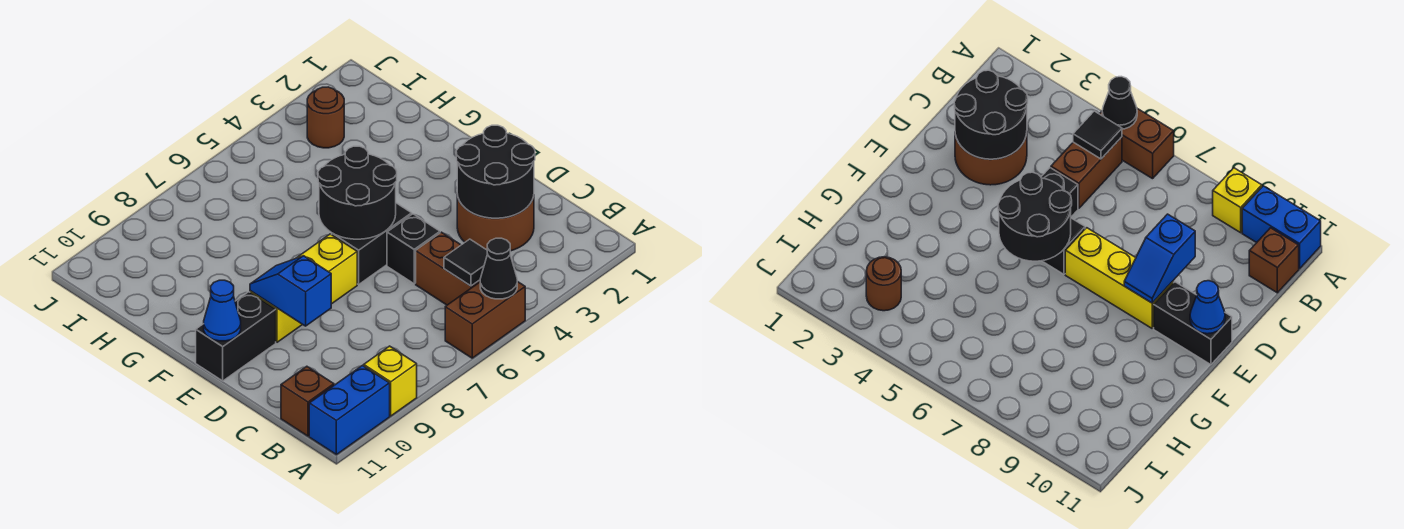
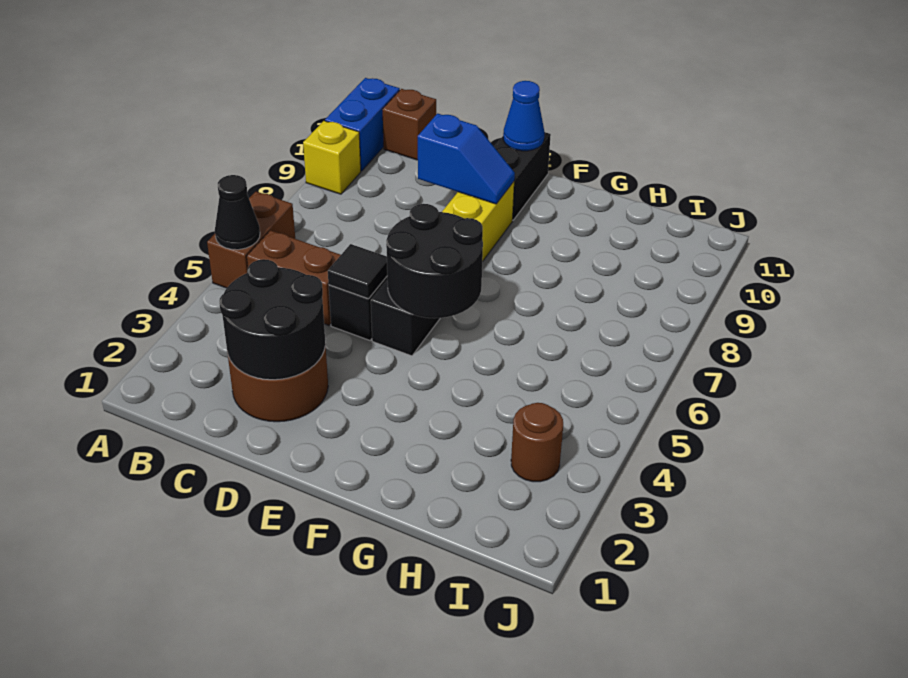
black 1x1 tile [444,239,488,286] -> black 1x1 tile moved to [328,244,387,299]

